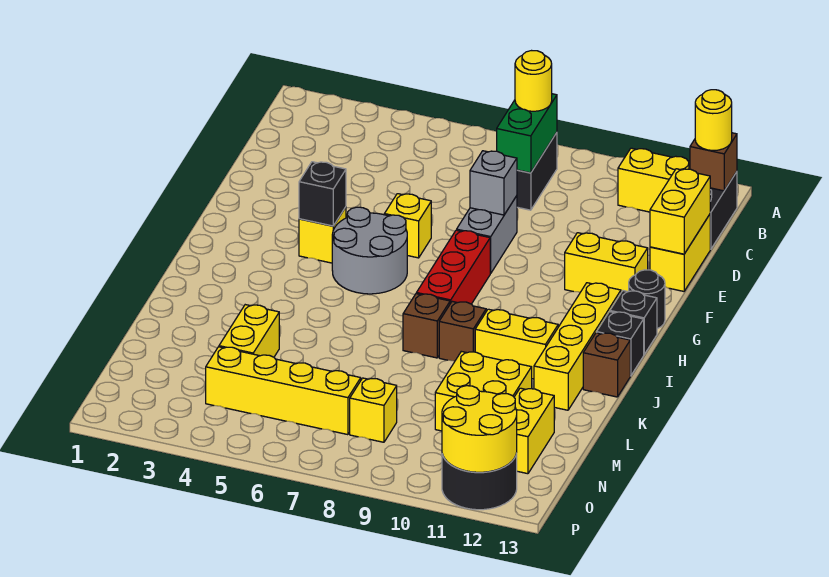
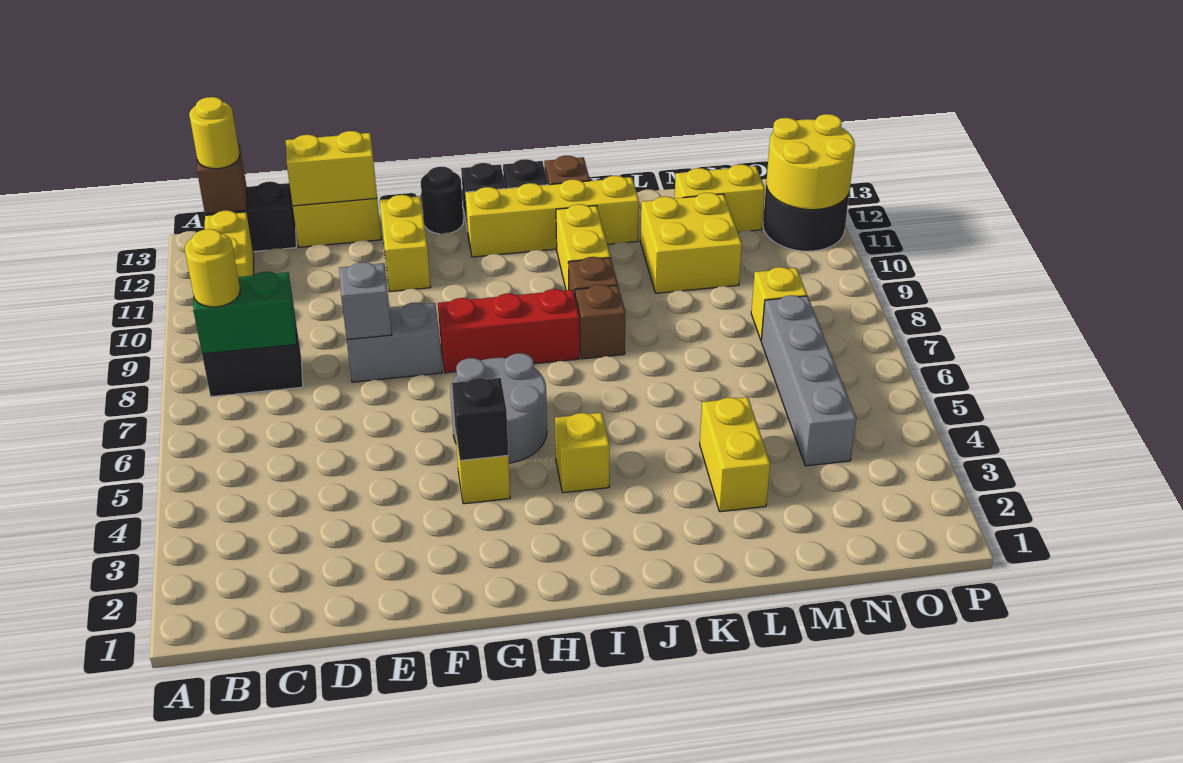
yellow 1x1 brick [384,194,431,258] -> yellow 1x1 brick moved to [555,413,610,493]
yellow 1x2 brick [219,305,279,357] -> yellow 1x2 brick turned to [700,397,770,512]
yellow 1x4 brick [206,347,361,435] -> grey 1x4 brick [761,295,856,466]

